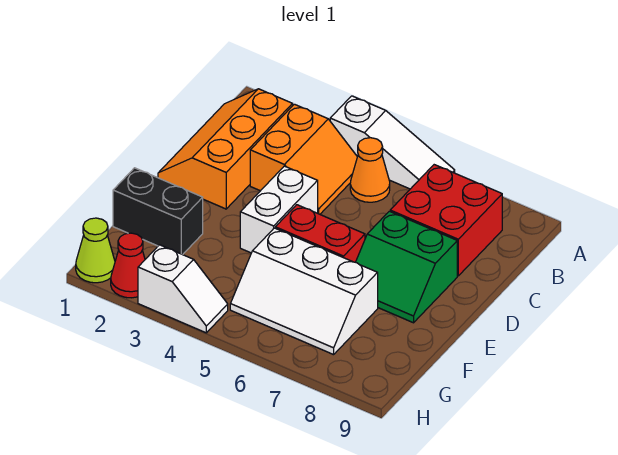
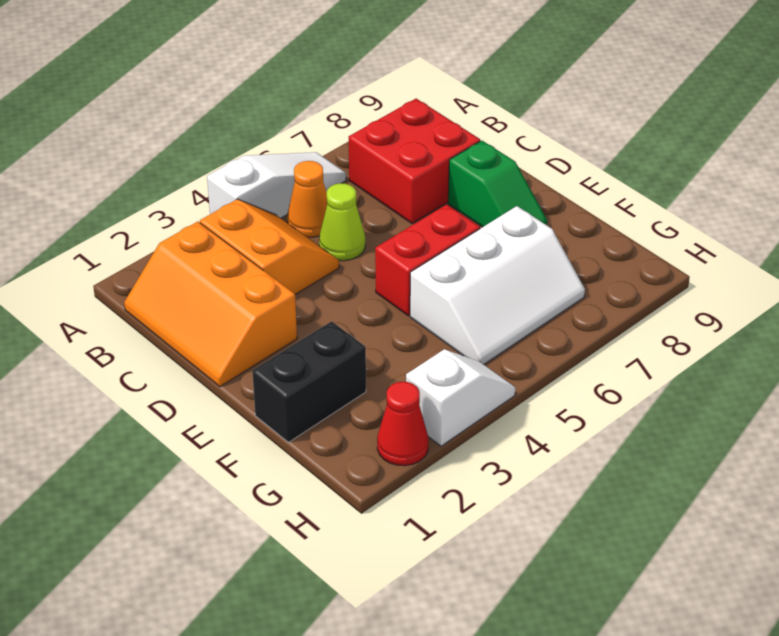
white 1x2 brick [240,166,318,253] -> none
green 2x2 slope [356,211,457,323] -> green 1x2 slope [448,141,547,227]
lime 1x1 cone [76,218,115,283] -> lime 1x1 cone moved to [319,183,365,261]

